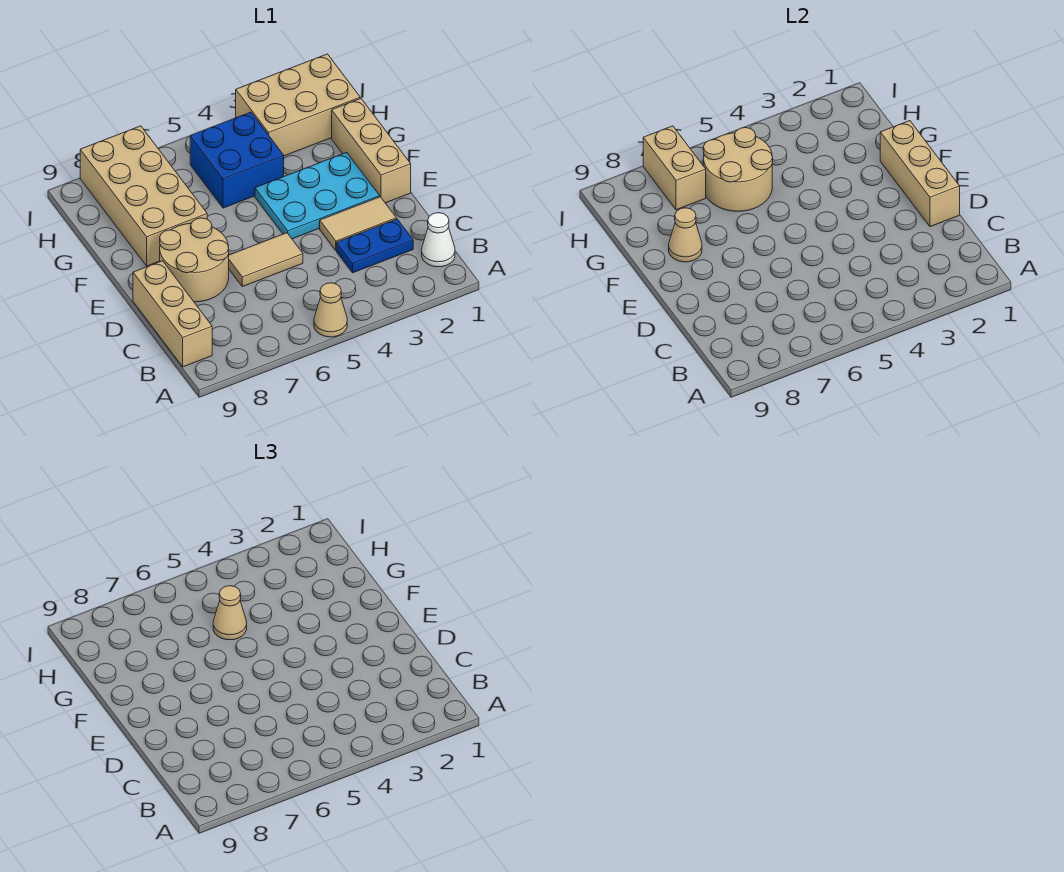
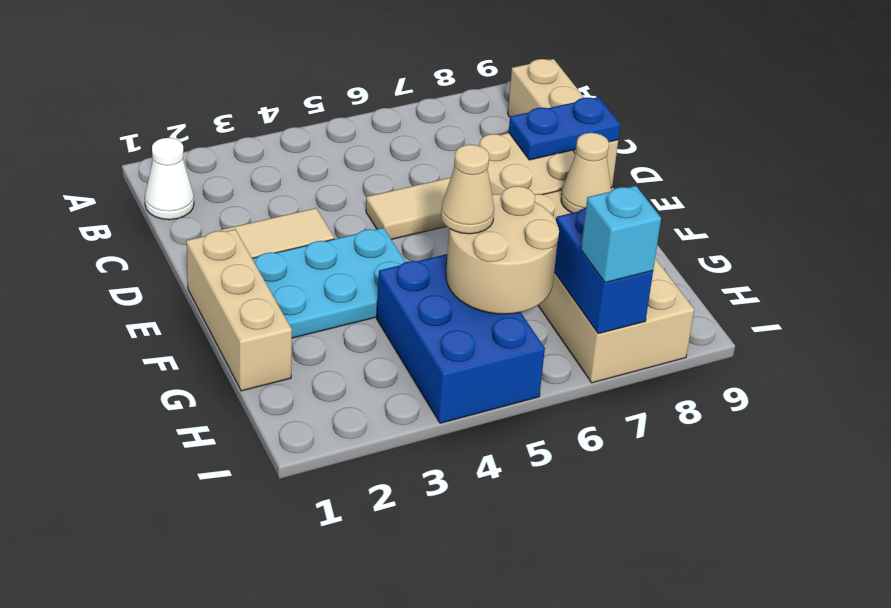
tan 1x1 cone [314,283,347,337] -> none
blue 1x2 plate [337,219,413,273] -> blue 1x2 plate moved to [509,97,620,160]
tan 1x3 brick [880,121,960,227] -> none
blue 2x2 brick [190,112,284,208] -> blue 2x3 brick [377,254,545,423]
tan 2x3 brick [236,54,360,156] -> none
tan 1x2 brick [643,126,706,210] -> blue 1x2 brick [554,208,653,334]
none -> cyan 1x1 brick [581,186,661,283]

